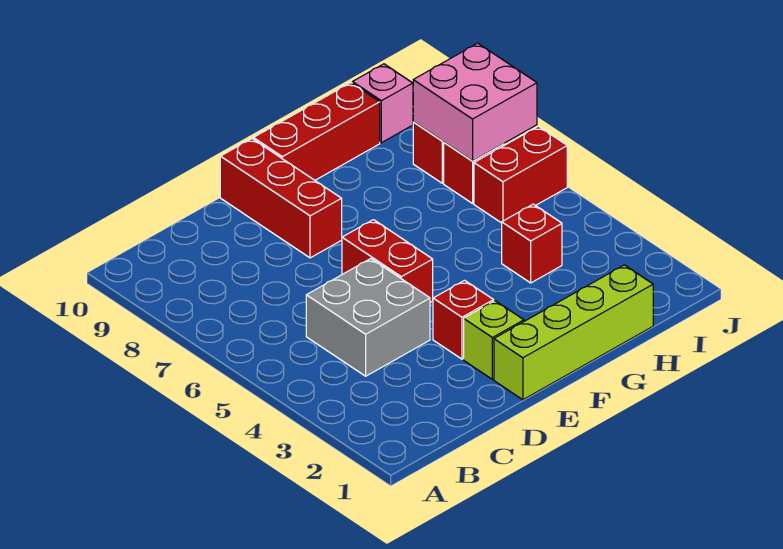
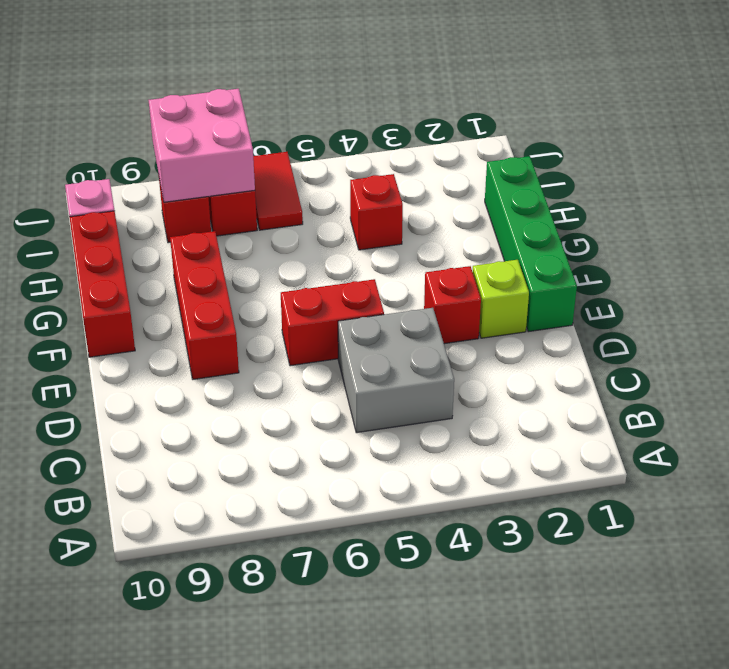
lime 1x4 brick [494,265,653,400] -> green 1x4 brick [485,156,577,332]
red 1x3 brick [220,139,342,258] -> red 1x3 brick turned to [170,231,239,379]
red 1x2 brick [474,126,567,223] -> red 1x2 tile [253,152,303,230]

